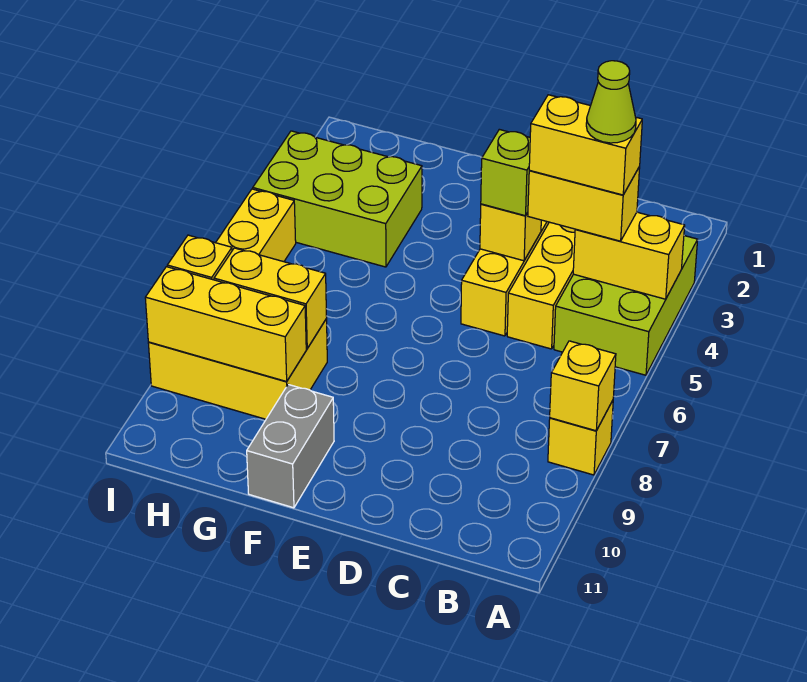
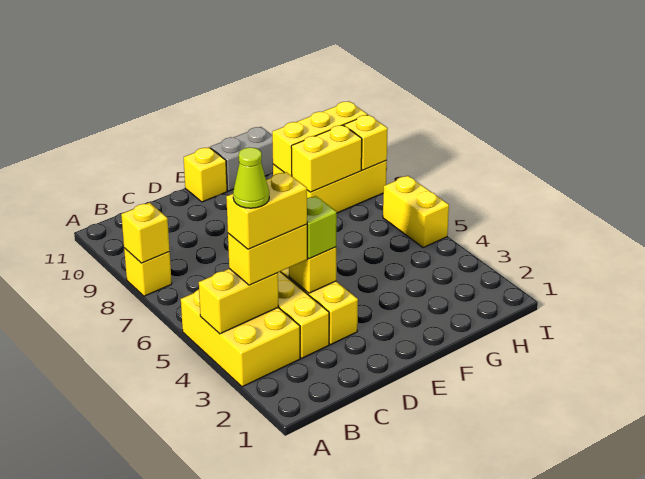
lime 2x3 brick [554,236,698,375] -> yellow 2x3 brick [181,290,300,387]
none -> yellow 1x1 brick [184,147,227,202]
grey 1x2 brick [247,384,334,508] -> grey 1x2 brick turned to [210,127,273,191]
lime 2x3 brick [253,131,422,267] -> none

